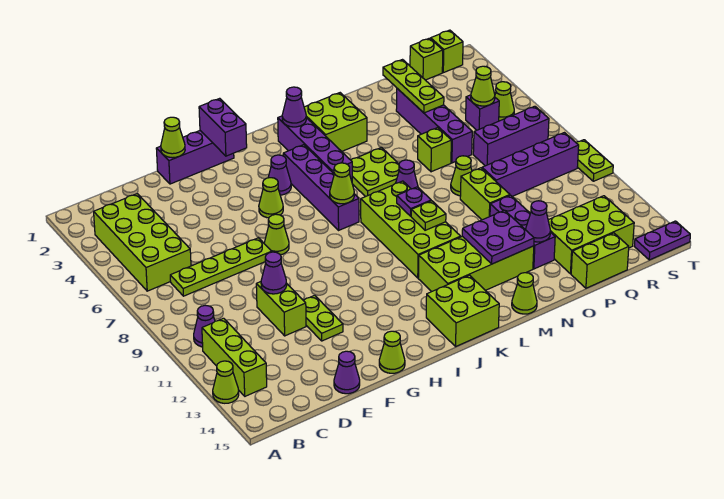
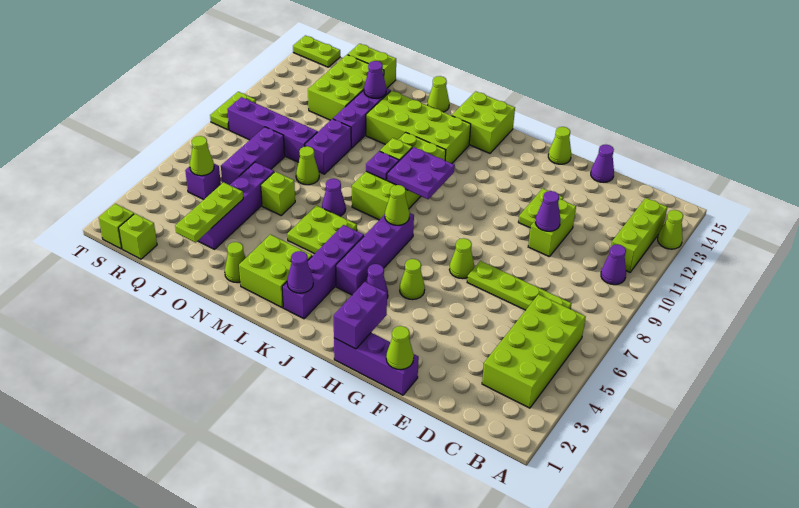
purple 2x2 plate [462,210,534,264] -> purple 2x2 plate moved to [387,147,455,199]
lime 1x2 brick [460,168,510,220] -> purple 1x2 brick [305,119,351,174]
lime 2x3 brick [548,196,634,274] -> lime 2x3 brick turned to [308,55,384,120]
purple 1x3 brick [473,106,549,166] -> purple 1x3 brick turned to [221,127,285,185]
lime 1x1 cone [495,82,514,121] -> lime 1x1 cone moved to [225,242,246,282]
purple 1x2 plate [634,221,690,260] -> lime 1x2 plate [293,35,340,67]

